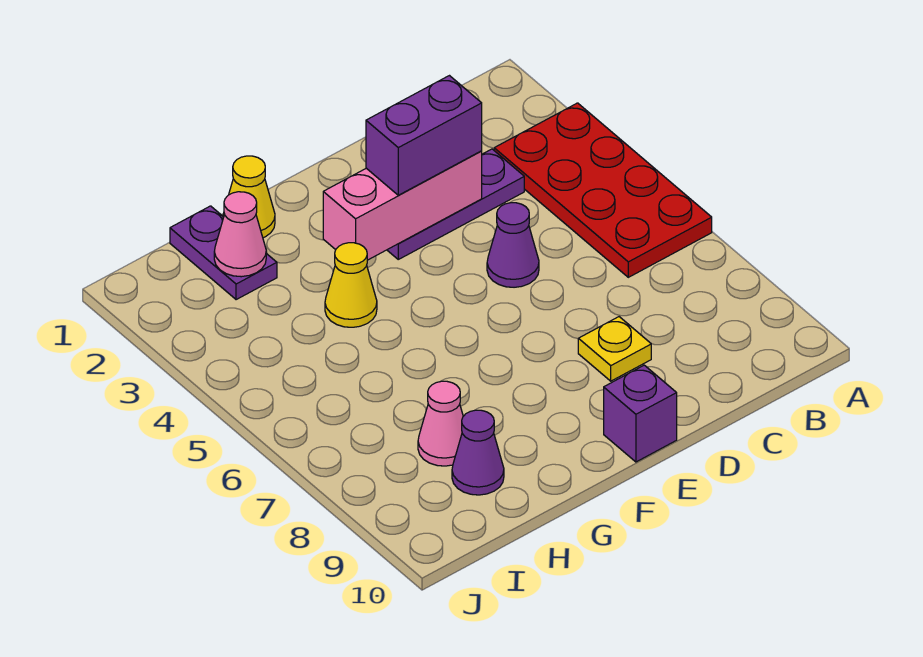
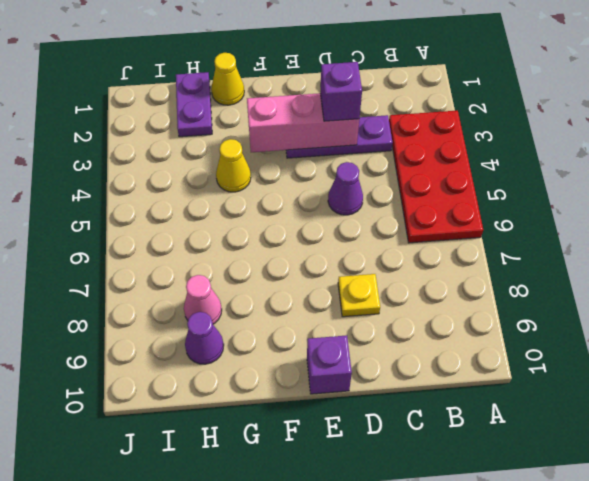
purple 1x2 brick [366,76,482,195] -> purple 1x1 brick [320,62,362,121]
pink 1x1 cone [214,192,266,277] -> none

